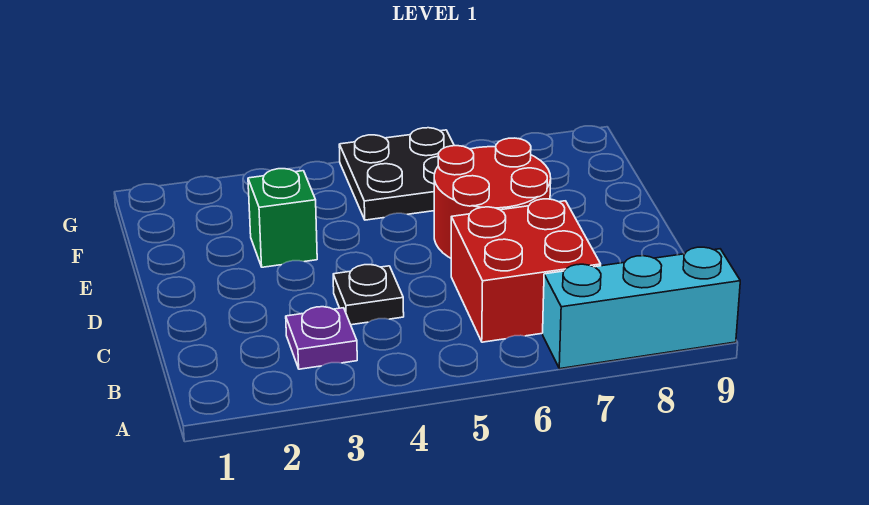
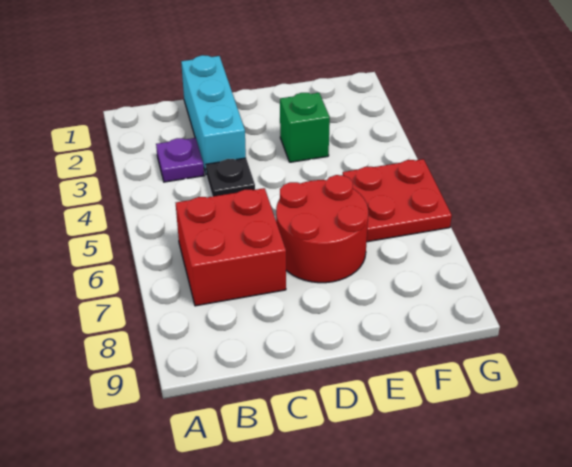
cyan 1x3 brick [543,247,740,369] -> cyan 1x3 brick moved to [181,55,246,173]
black 2x2 plate [339,128,454,220] -> red 2x2 plate [343,159,452,242]

